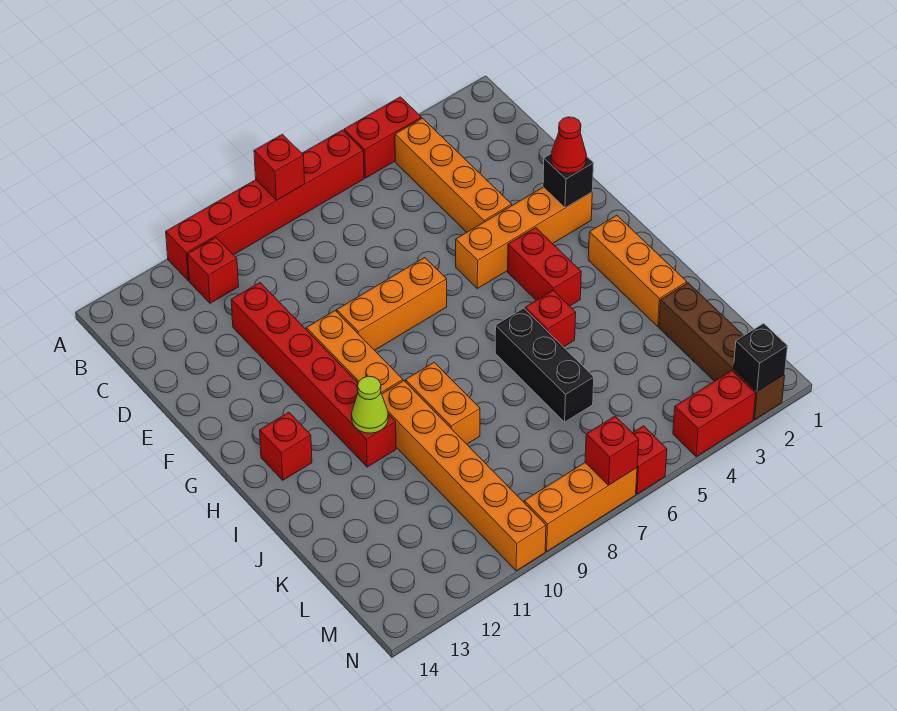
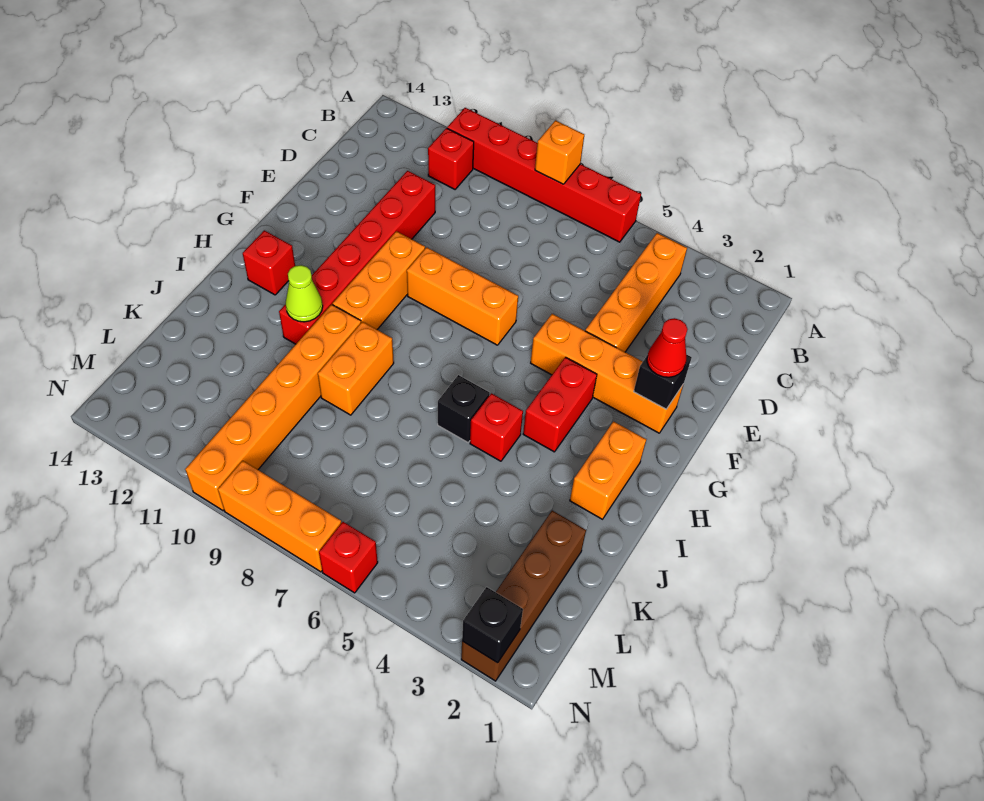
red 1x2 brick [344,97,421,178] -> none
red 1x1 brick [254,134,305,200] -> orange 1x1 brick [535,120,584,184]
orange 1x3 brick [588,215,687,326] -> orange 1x2 brick [570,422,646,519]
black 1x3 brick [495,308,594,422] -> black 1x1 brick [438,375,490,442]
red 1x2 brick [673,371,756,457] -> none
red 1x1 brick [585,416,639,485] -> none

